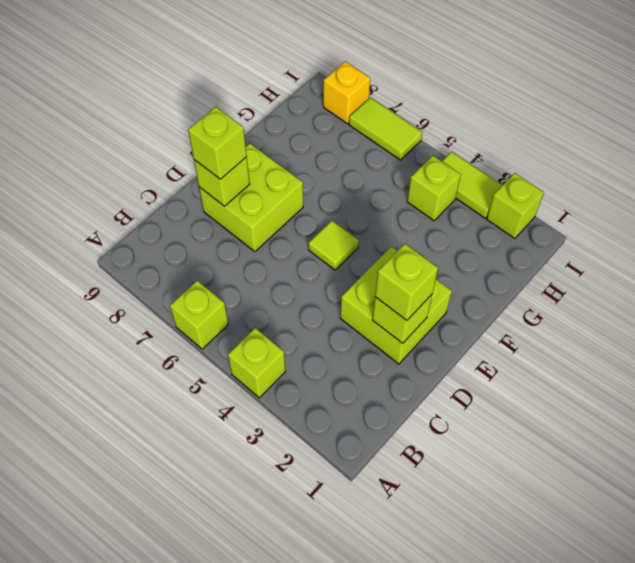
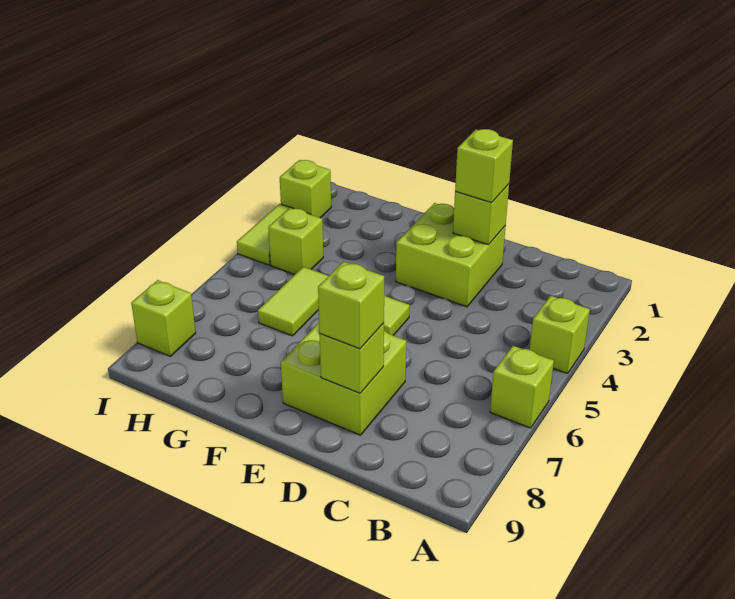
lime 1x2 tile [349,98,422,160] -> lime 1x2 tile moved to [258,267,328,336]
yellow 1x1 brick [323,61,370,124] -> lime 1x1 brick [131,280,196,356]

